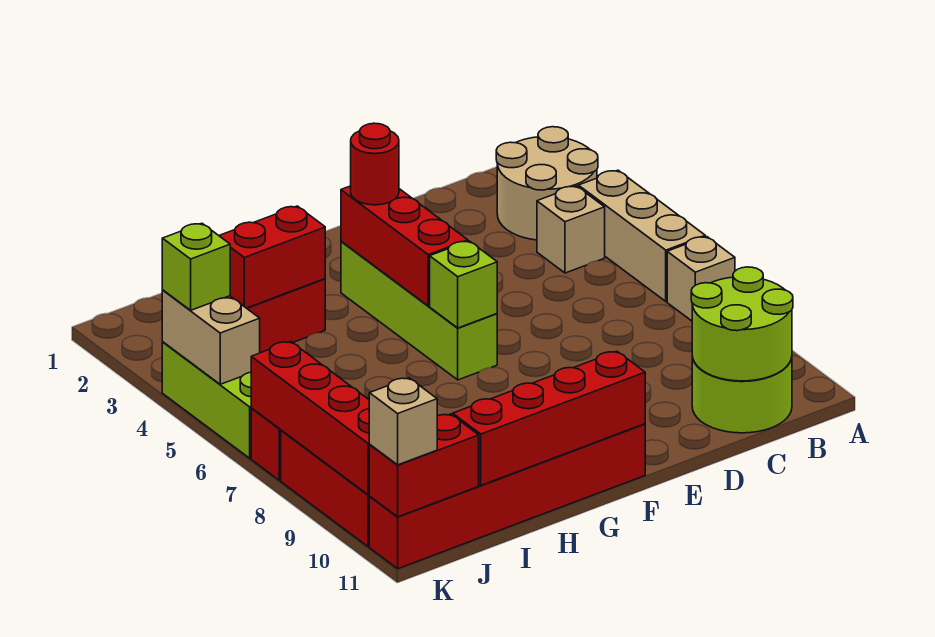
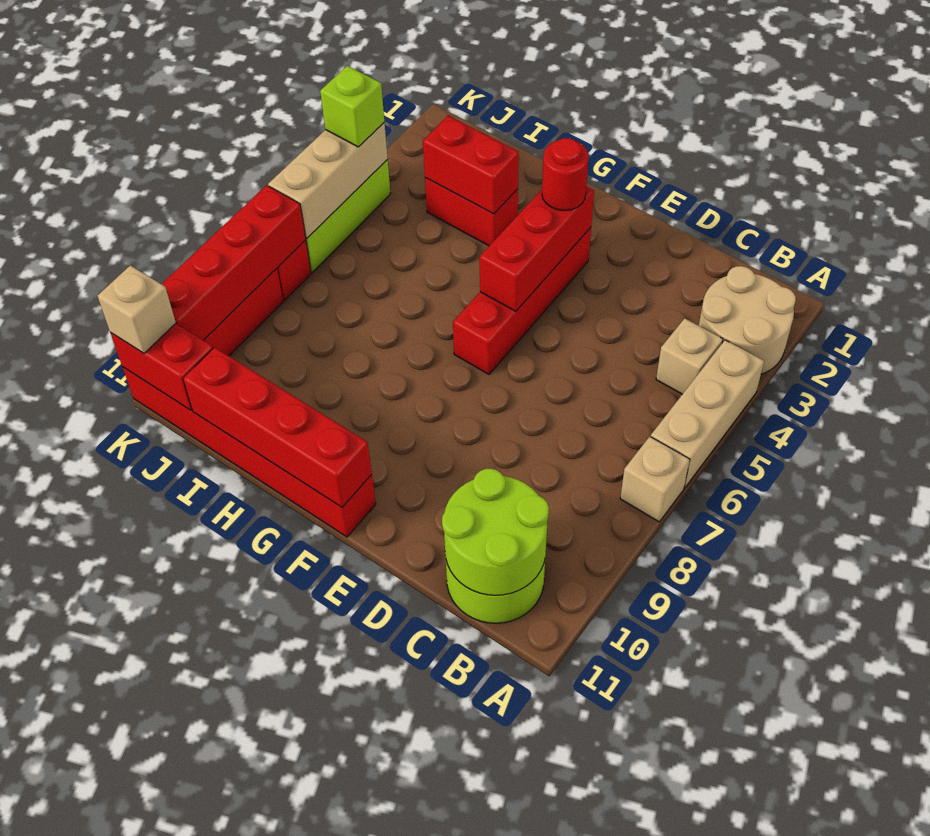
lime 1x4 brick [341,241,497,380] -> red 1x4 brick [453,228,591,374]
lime 1x1 brick [430,241,497,328] -> none
tan 1x2 brick [162,290,260,384] -> tan 1x3 brick [268,123,388,238]

